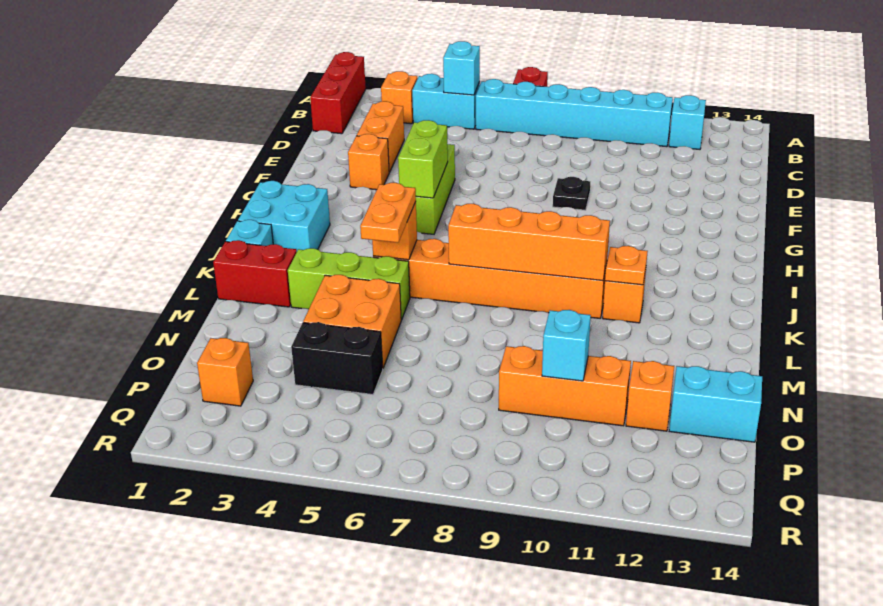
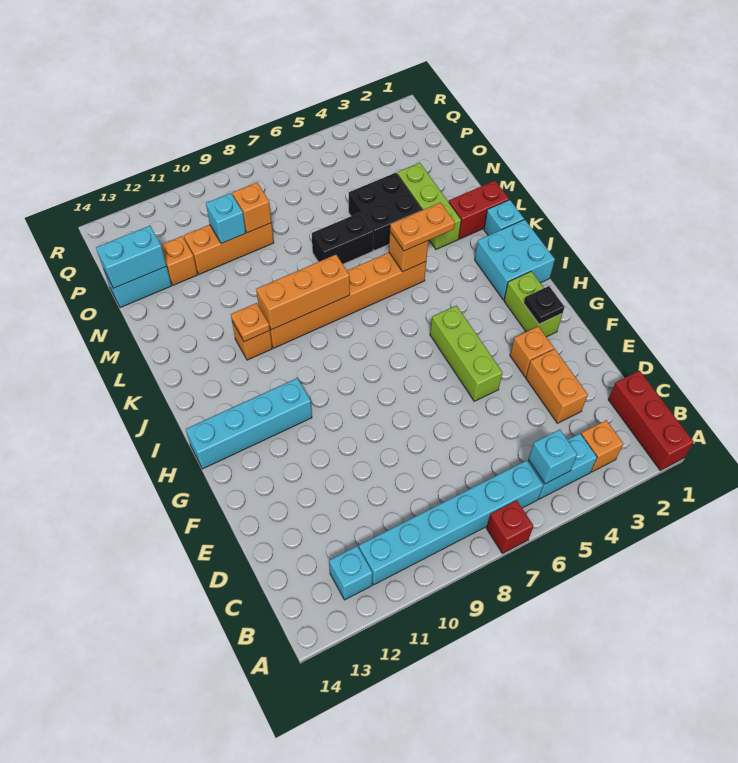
black 1x1 plate [553,177,590,210] -> black 1x1 plate moved to [524,286,565,324]
lime 1x2 brick [398,120,448,198] -> lime 1x2 brick moved to [504,271,563,337]
none -> cyan 1x4 brick [186,378,312,469]
orange 1x2 plate [360,183,416,243] -> orange 1x2 plate turned to [390,202,455,251]
orange 1x4 brick [448,204,610,280] -> orange 1x3 brick [256,255,350,330]
lime 1x3 brick [288,248,410,320] -> lime 1x3 brick turned to [397,163,461,249]
orange 2x2 brick [303,275,401,368] -> black 2x2 brick [349,173,422,251]
black 1x2 brick [291,322,383,395] -> black 1x2 brick moved to [312,212,373,264]
none -> cyan 1x2 brick [96,226,166,288]
orange 1x1 brick [197,338,253,406] -> orange 1x1 brick moved to [232,183,272,233]

